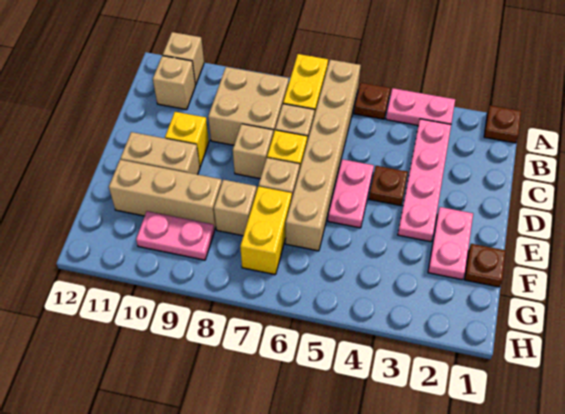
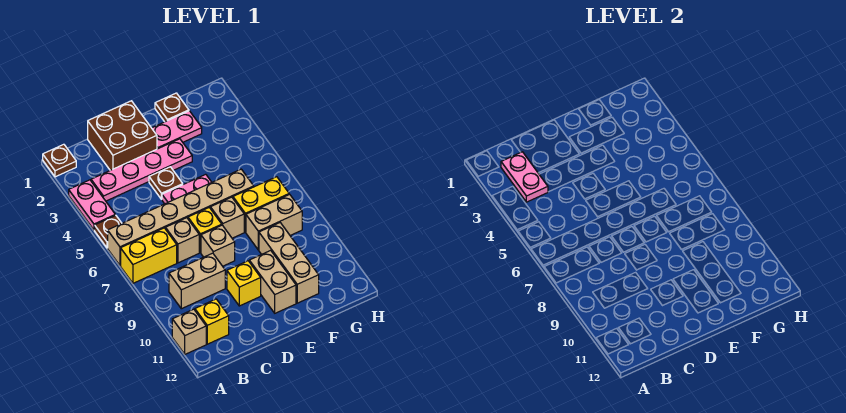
tan 2x2 brick [208,67,289,145] -> tan 1x2 brick [169,253,225,309]
tan 1x1 brick [153,55,195,110] -> yellow 1x1 brick [195,299,229,344]
none -> brown 2x2 brick [88,101,157,170]
tan 1x1 brick [214,180,257,236] -> tan 1x2 brick [246,194,302,250]
pink 1x2 plate [136,211,214,260] -> pink 1x2 plate moved to [501,152,548,202]

